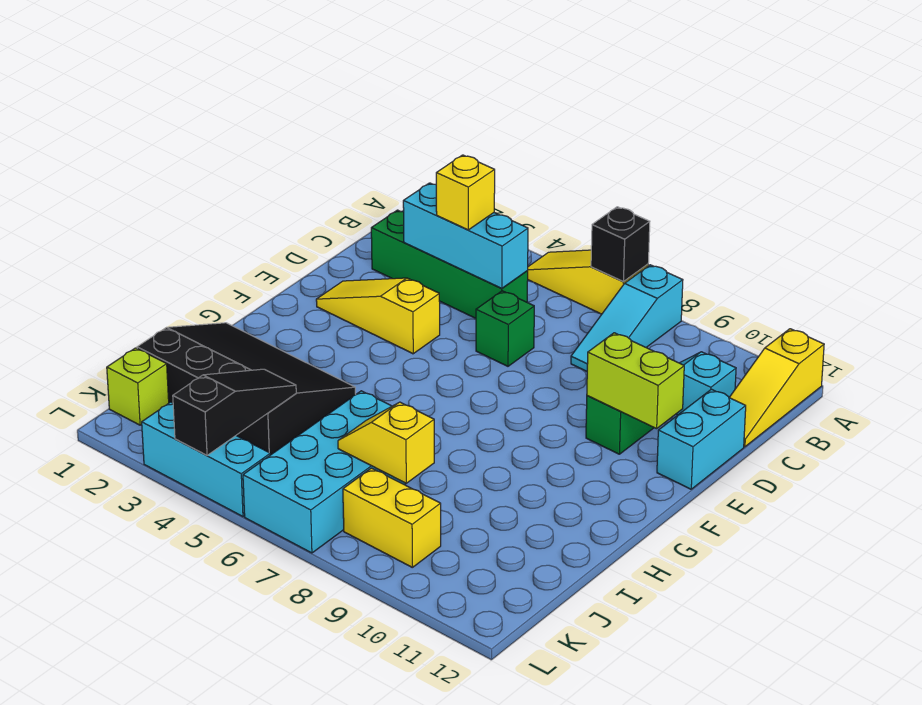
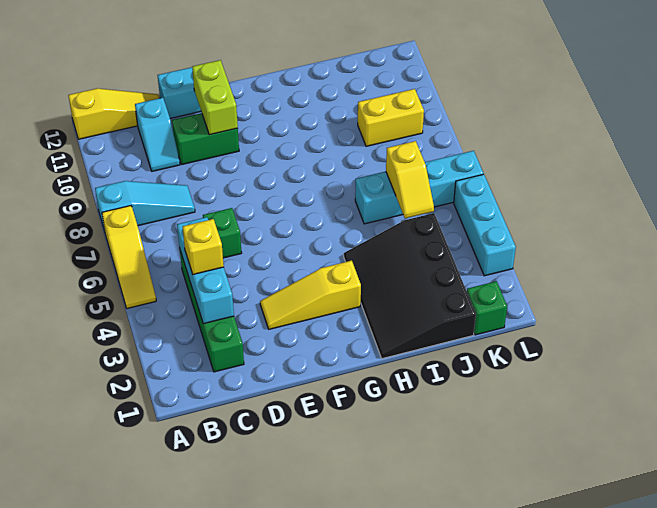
black 1x1 brick [591,207,650,282] -> none
yellow 1x3 slope [316,278,440,354] -> yellow 1x3 slope turned to [260,261,361,329]
cyan 2x4 brick [243,391,406,553] -> cyan 1x4 brick [355,151,484,224]
black 1x3 slope [173,369,296,455] -> none
yellow 1x2 slope [338,402,434,483] -> yellow 1x2 slope moved to [386,141,434,218]
lime 1x1 brick [107,348,169,425] -> green 1x1 brick [467,281,507,335]
yellow 1x2 brick [343,468,441,568] -> yellow 1x2 brick turned to [358,89,424,146]

